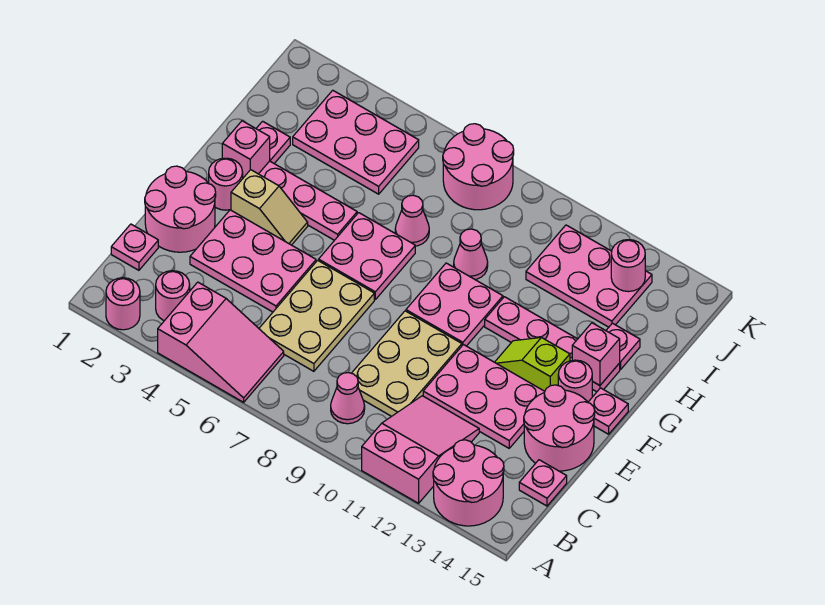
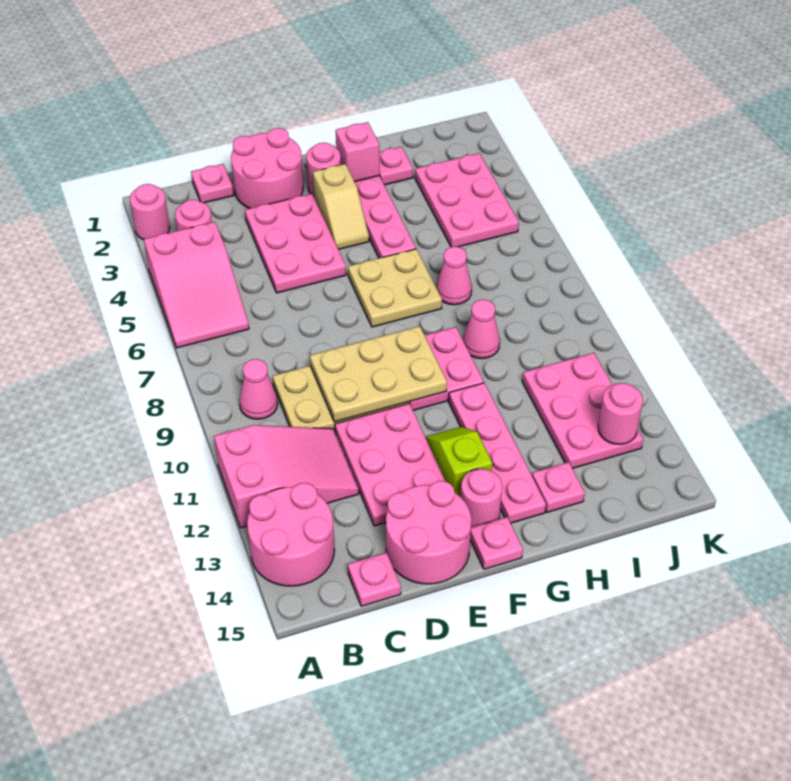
tan 2x3 plate [259,260,374,371] -> tan 2x3 plate moved to [310,326,447,422]
pink 2x2 plate [319,213,415,299] -> tan 2x2 plate [348,249,442,327]
pink 1x1 brick [572,323,620,385] -> none
pink 2x2 round brick [443,124,514,210] -> none

